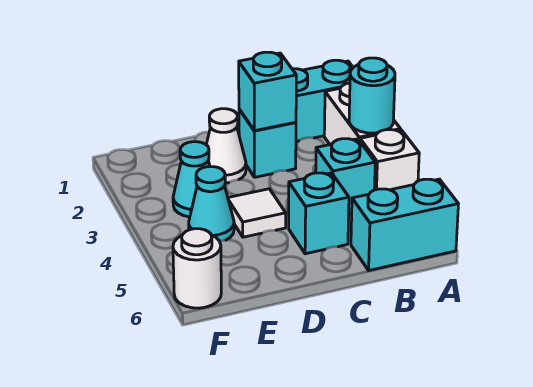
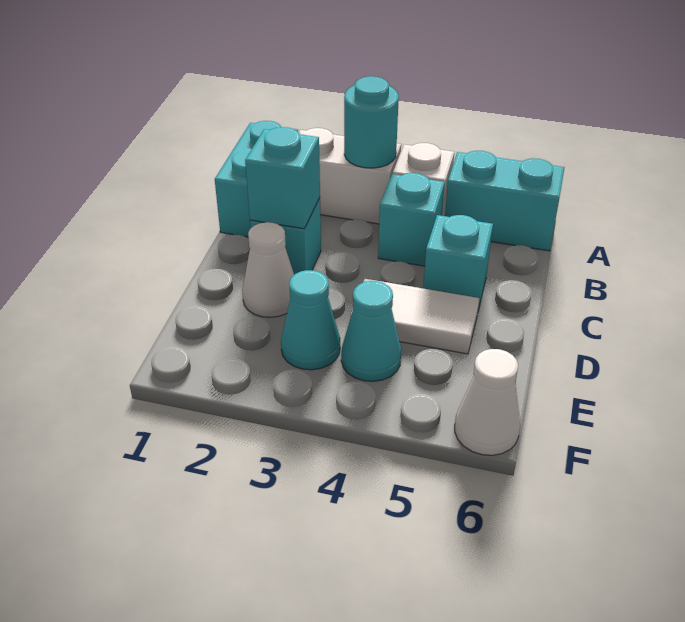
cyan 1x2 brick [351,179,458,270] -> cyan 1x2 brick turned to [445,151,565,251]
white 1x1 tile [228,189,286,237] -> white 1x2 tile [351,279,479,354]
white 1x1 round brick [173,229,221,308] -> white 1x1 cone [455,349,520,455]

